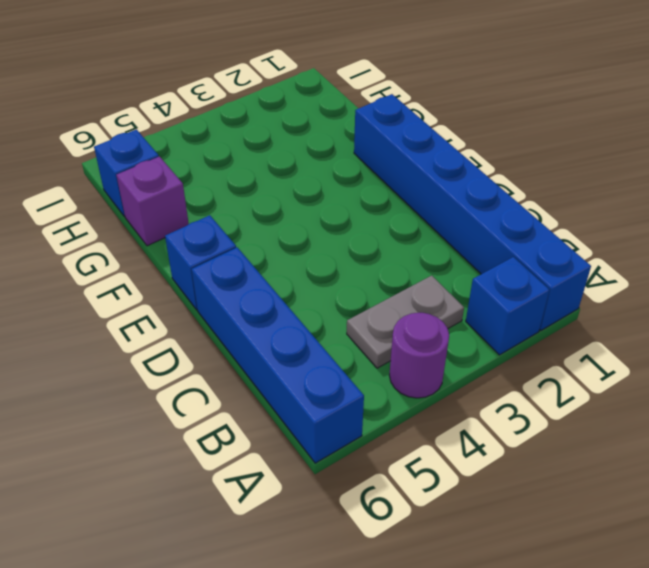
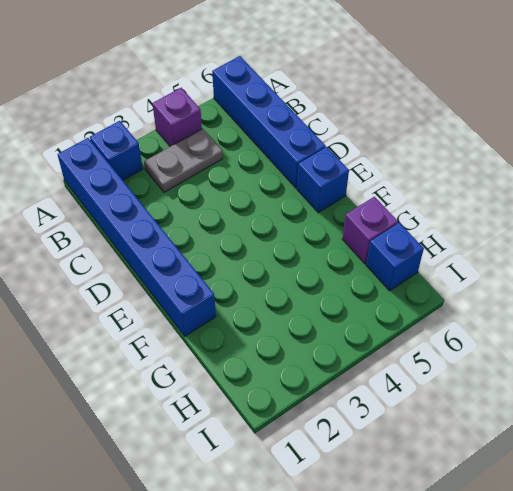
purple 1x1 round brick [389,313,449,398] -> purple 1x1 brick [152,88,202,147]

